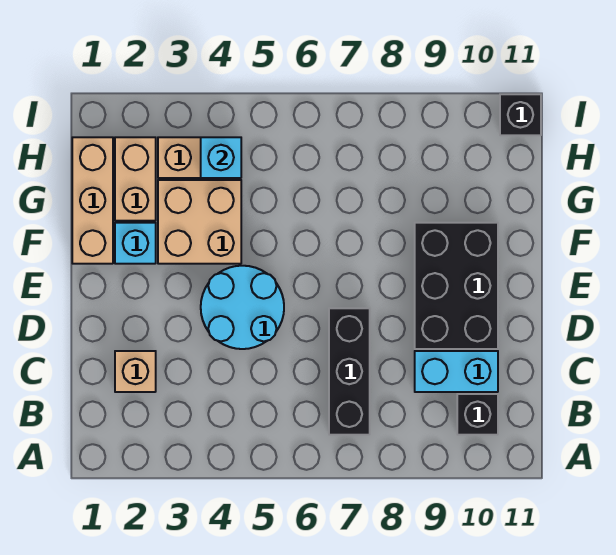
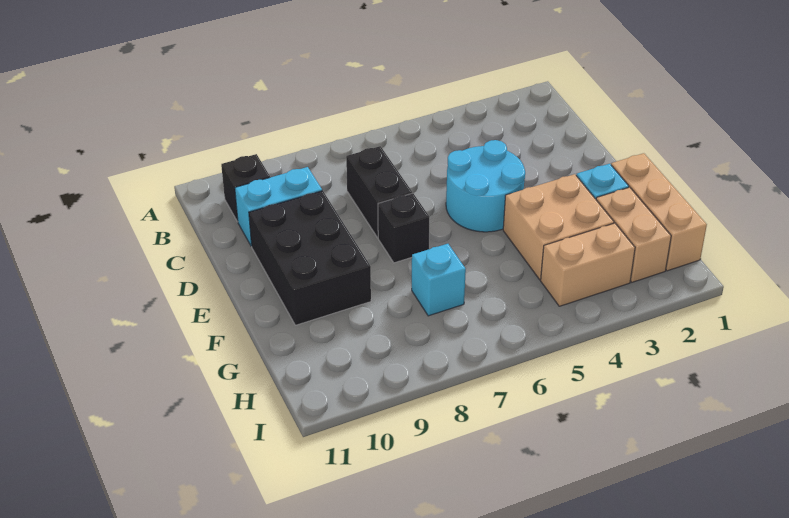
black 1x3 brick [329,308,370,435] -> black 1x2 brick [346,146,412,238]
tan 1x1 brick [115,351,156,392] -> none
cyan 1x1 brick [201,137,241,178] -> cyan 1x1 brick moved to [412,244,466,316]
black 1x1 brick [500,94,541,135] -> black 1x1 brick moved to [378,193,429,263]

